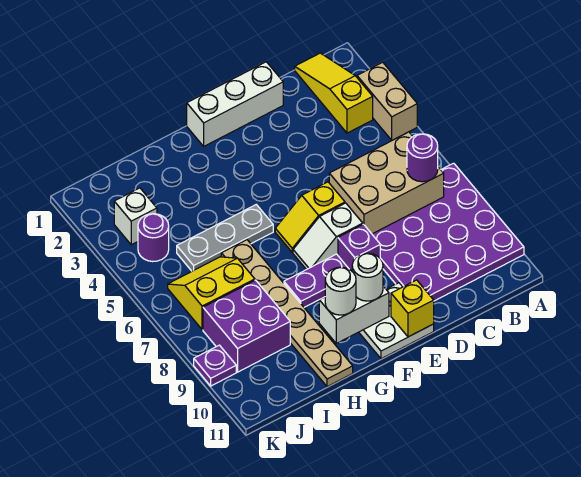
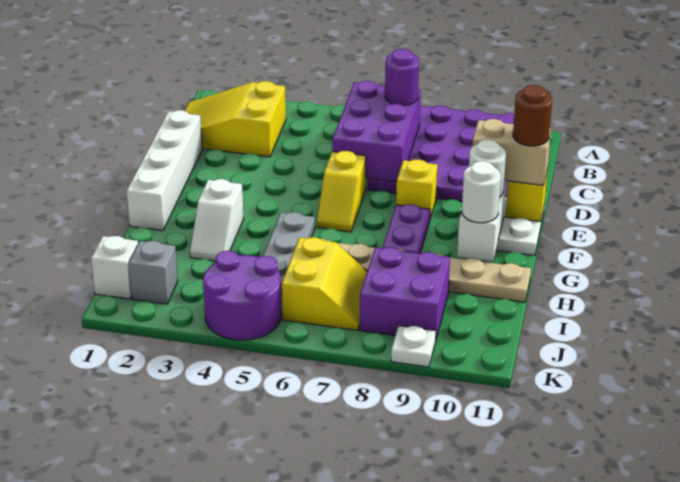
tan 1x2 brick [357,62,417,140] -> tan 1x2 brick moved to [472,119,551,185]
yellow 1x3 slope [295,53,373,133] -> yellow 2x3 slope [185,81,286,157]
tan 2x3 brick [329,132,444,234] -> purple 2x3 brick [332,81,421,182]
white 1x3 brick [187,62,283,146] -> white 1x4 brick [127,110,202,230]
white 1x2 slope [293,203,363,270] -> white 1x2 slope moved to [190,179,243,261]
purple 1x1 brick [338,224,380,271] -> yellow 1x1 brick [396,160,437,218]
none -> brown 1x1 round brick [513,85,552,146]
yellow 2x2 slope [168,257,255,330] -> yellow 2x2 slope turned to [282,237,367,330]
none -> grey 1x1 brick [129,241,178,304]
white 1x1 brick [114,188,157,245] -> white 1x1 brick moved to [91,236,138,299]
purple 1x1 round brick [138,214,169,262] -> purple 2x2 round brick [203,251,282,340]
purple 1x1 plate [194,345,236,386] -> white 1x1 plate [391,326,436,367]

